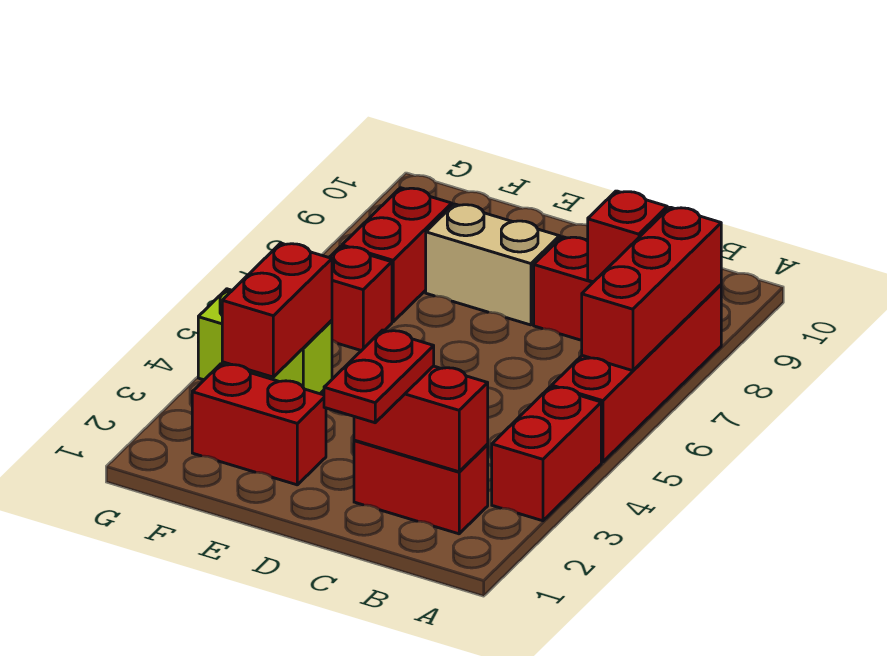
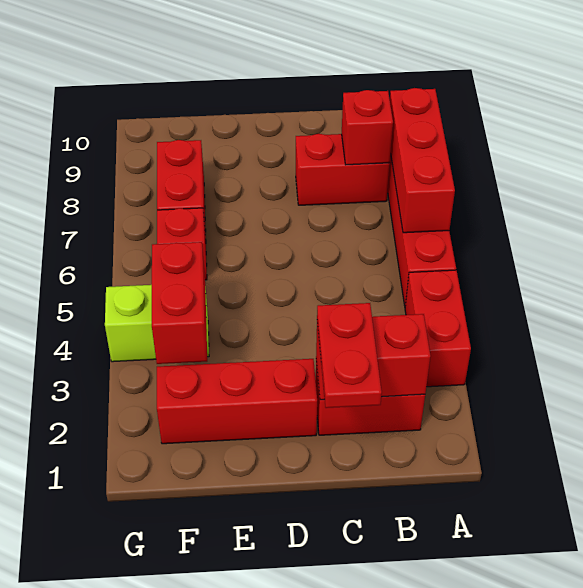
tan 1x2 brick [426,204,560,325] -> none
red 1x2 brick [192,364,326,485] -> red 1x3 brick [157,359,317,444]

